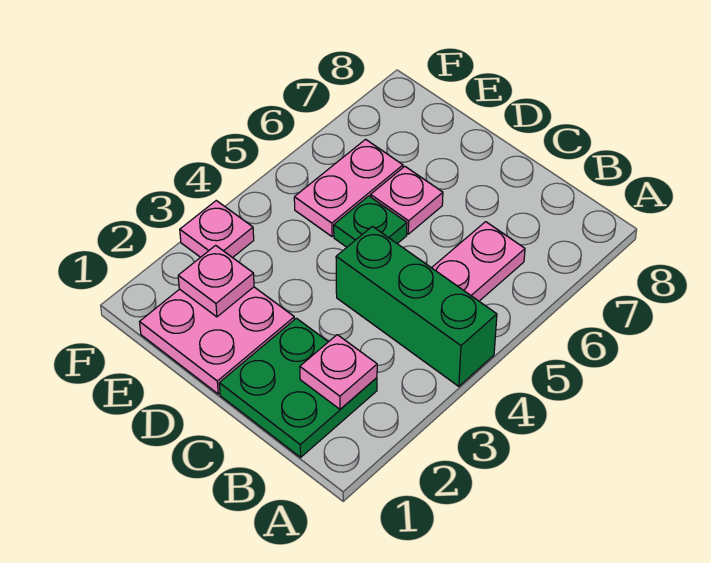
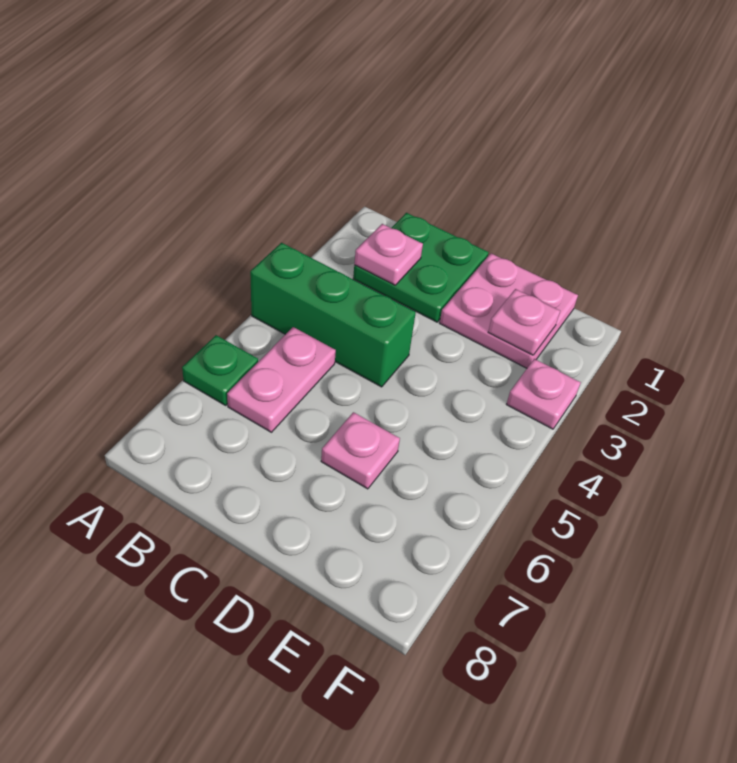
green 1x1 plate [334,196,407,247] -> green 1x1 plate moved to [182,335,258,405]
pink 1x2 plate [294,139,403,236] -> none

